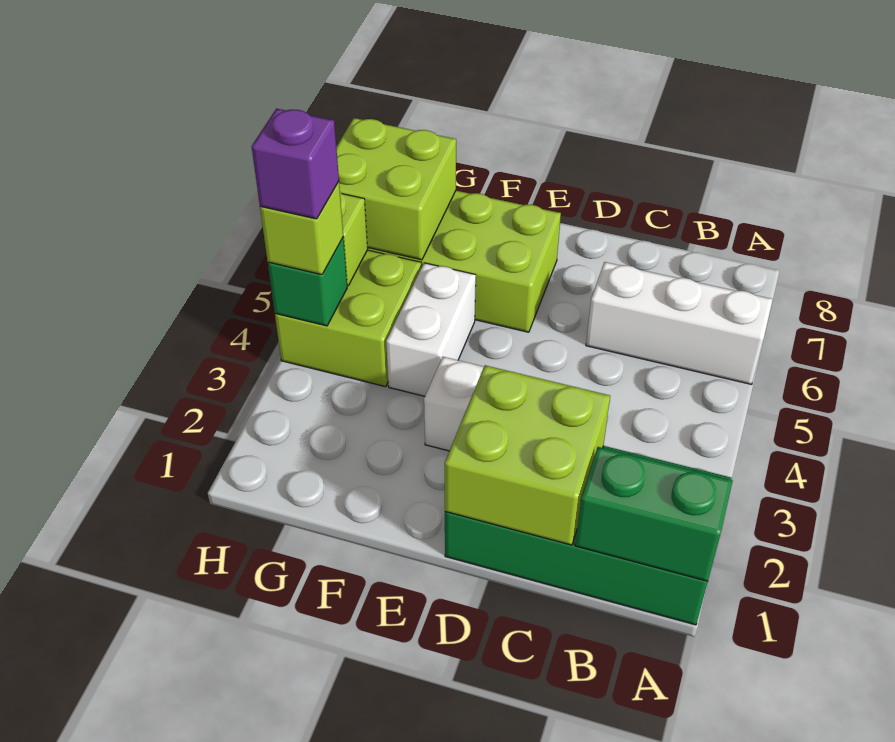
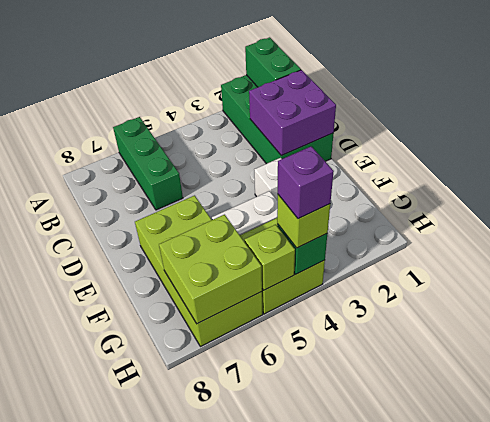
white 1x3 brick [586,262,773,384] -> green 1x3 brick [113,117,183,210]
lime 2x2 brick [445,365,610,545] -> purple 2x2 brick [249,70,336,156]

